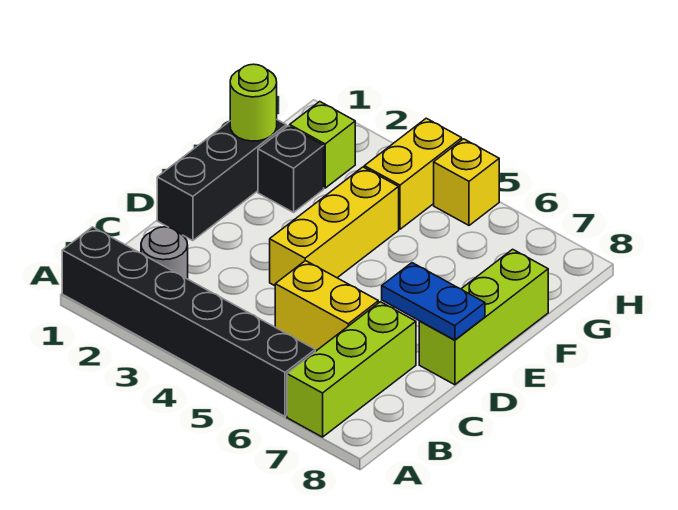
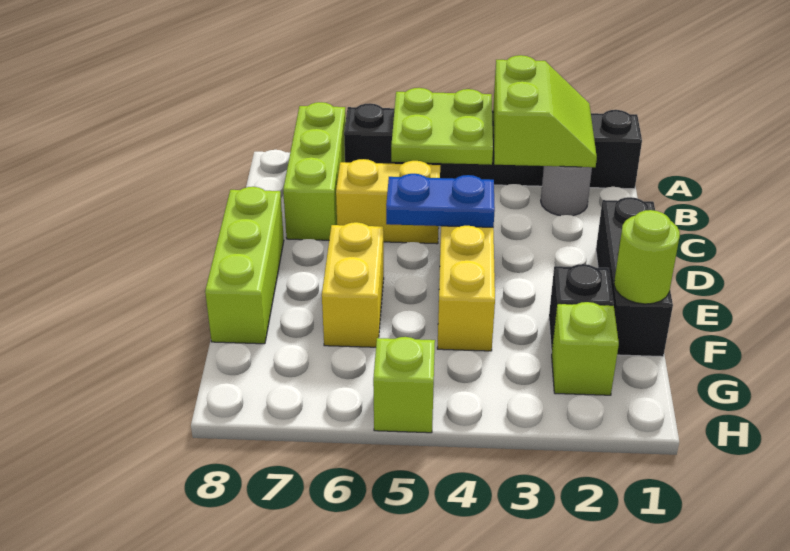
none -> lime 2x2 slope [493,55,597,167]
none -> lime 2x2 plate [391,88,493,165]
blue 1x2 plate [382,263,485,340] -> blue 1x2 plate moved to [386,174,495,227]
yellow 1x2 brick [364,118,462,229] -> yellow 1x2 brick moved to [322,222,384,347]
yellow 1x1 brick [434,139,499,225] -> lime 1x1 brick [373,337,435,433]

